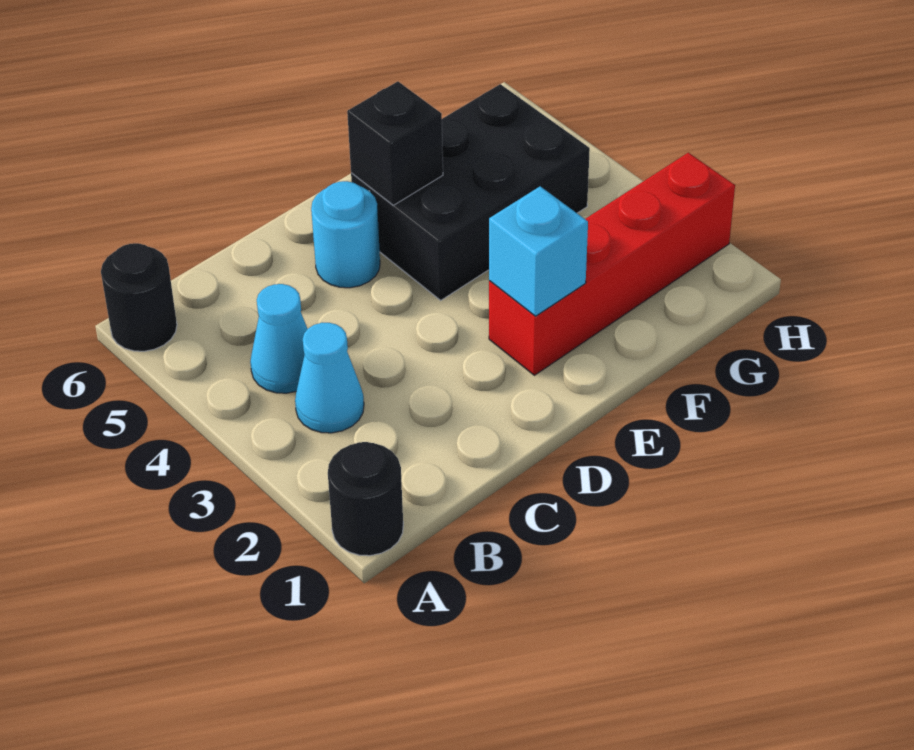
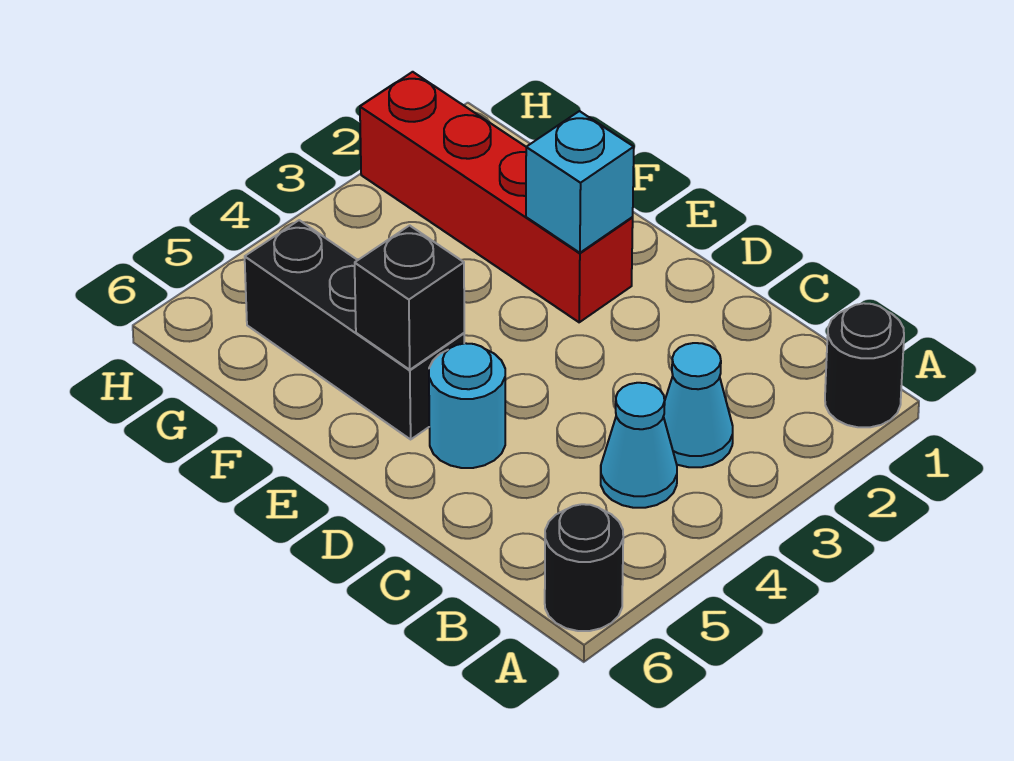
black 2x3 brick [351,84,590,300] -> black 1x3 brick [245,220,464,439]

